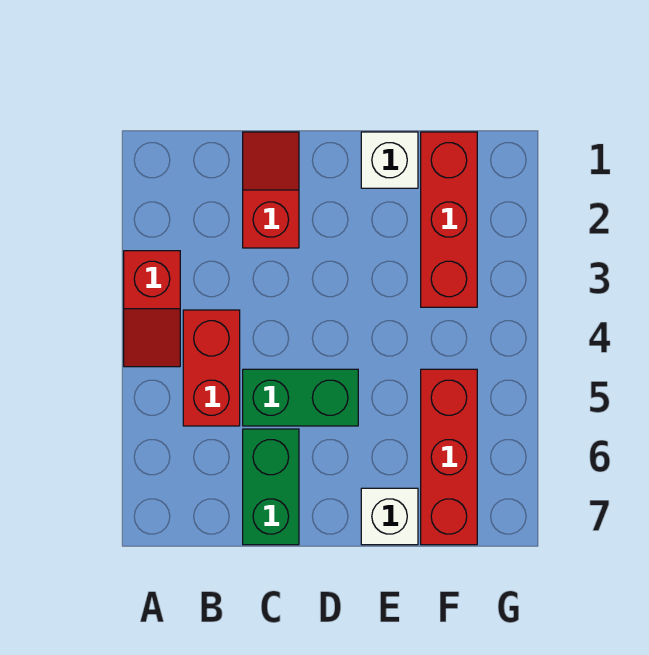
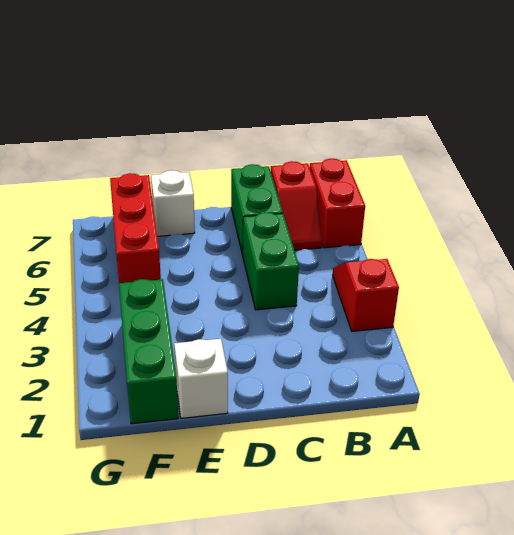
red 1x2 brick [183,310,240,426] -> red 1x2 brick moved to [310,159,365,248]
red 1x2 slope [243,132,299,248] -> red 1x2 slope moved to [271,161,322,250]
green 1x2 brick [243,369,358,426] -> green 1x2 brick turned to [243,212,299,310]
red 1x3 brick [421,132,477,307] -> green 1x3 brick [119,279,178,424]

